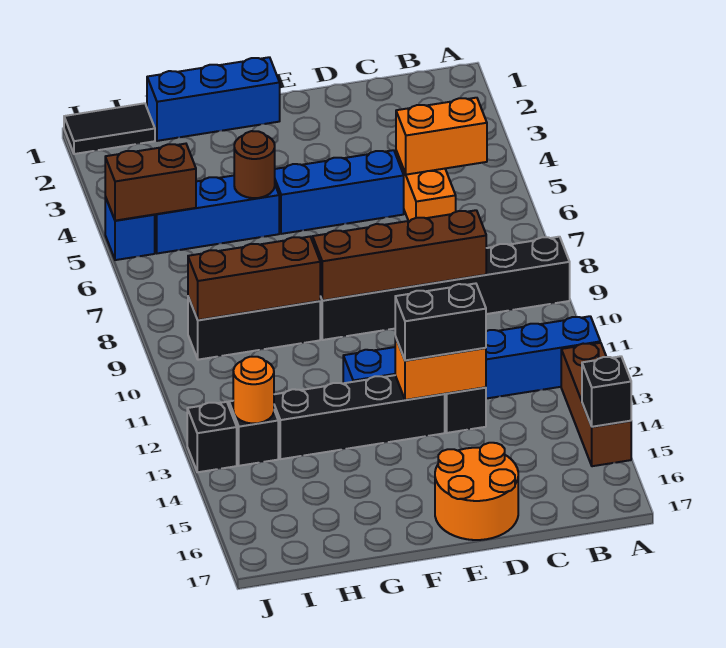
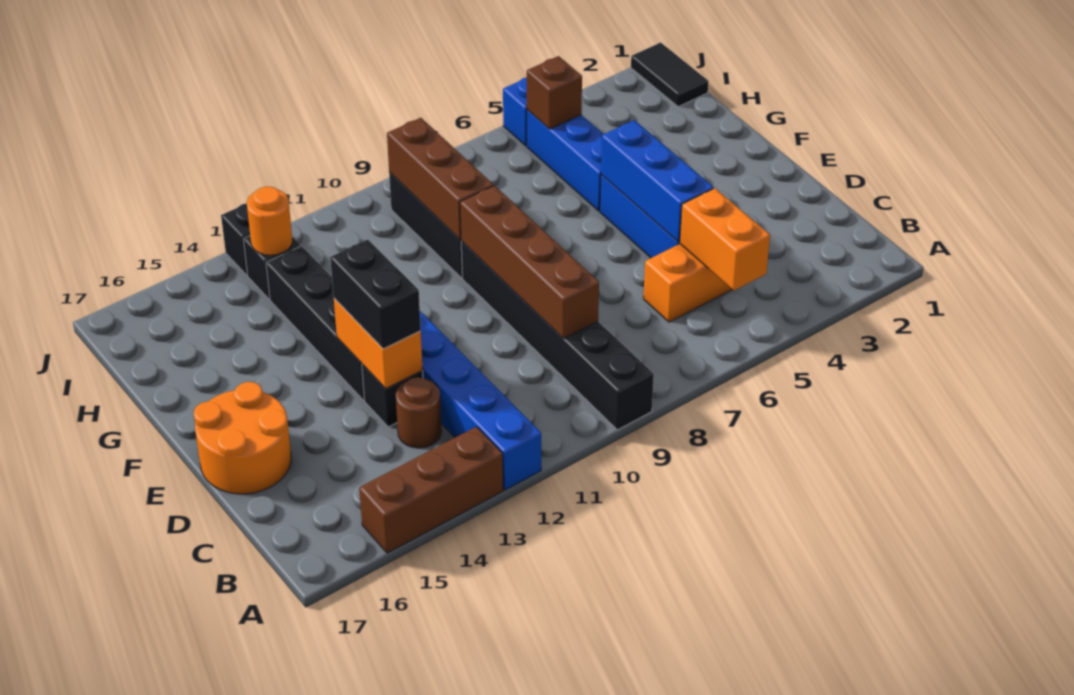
black 1x1 brick [582,356,631,427] -> none
blue 1x3 brick [147,57,280,141] -> blue 1x3 brick moved to [601,120,714,242]
brown 1x1 round brick [234,131,275,198] -> brown 1x1 round brick moved to [396,377,442,448]
brown 1x2 brick [105,144,196,221] -> brown 1x1 brick [527,56,582,129]

